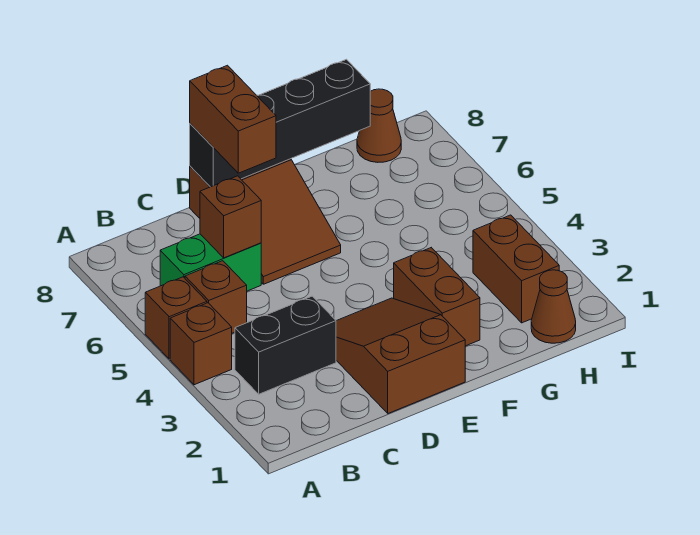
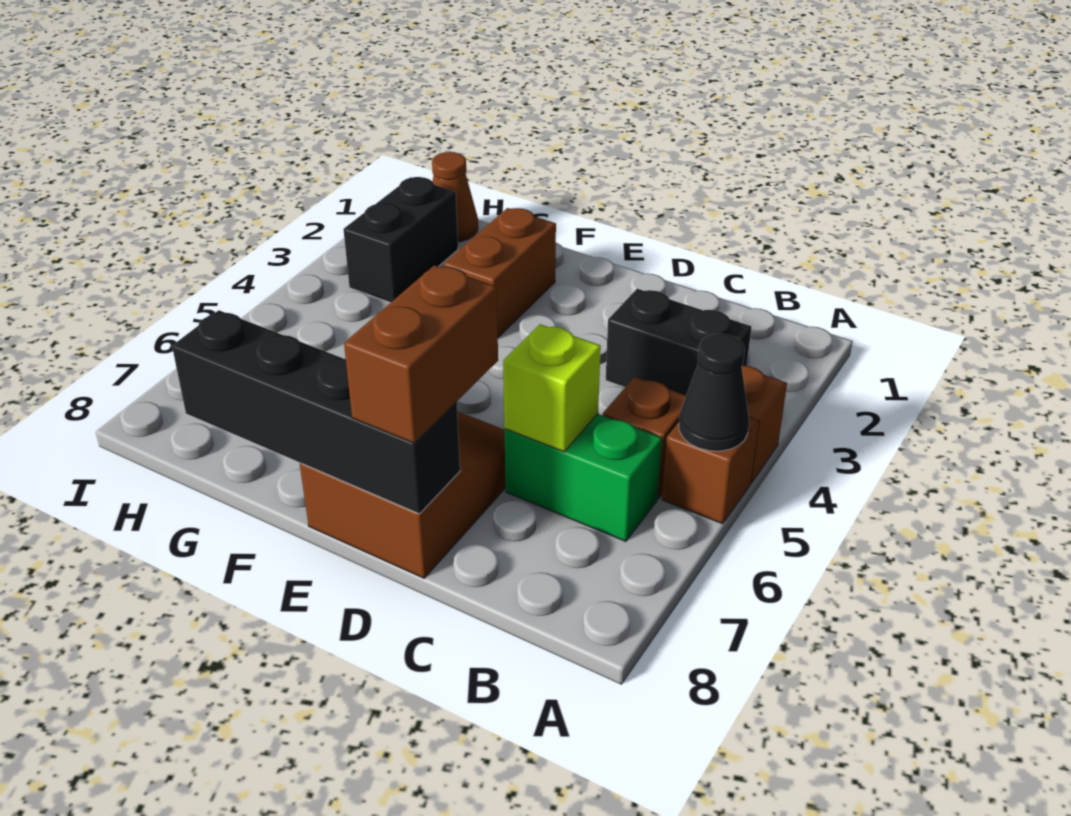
none -> black 1x1 cone [679,334,749,451]
brown 1x1 brick [200,176,261,258] -> lime 1x1 brick [503,324,601,452]
brown 2x3 slope [336,298,465,413] -> none
brown 1x2 brick [473,215,559,323] -> black 1x2 brick [343,177,458,303]
brown 1x1 cone [357,89,401,162] -> none

